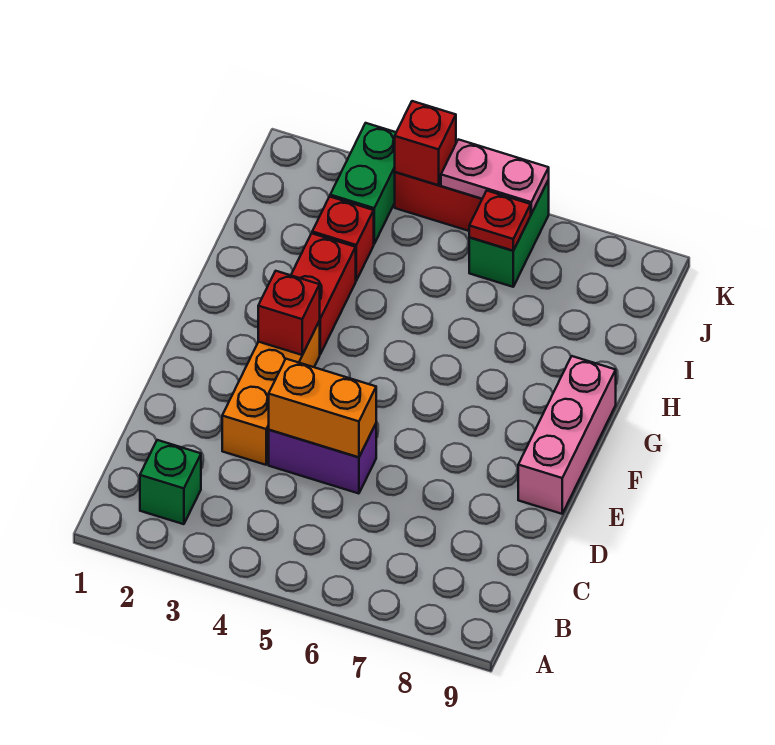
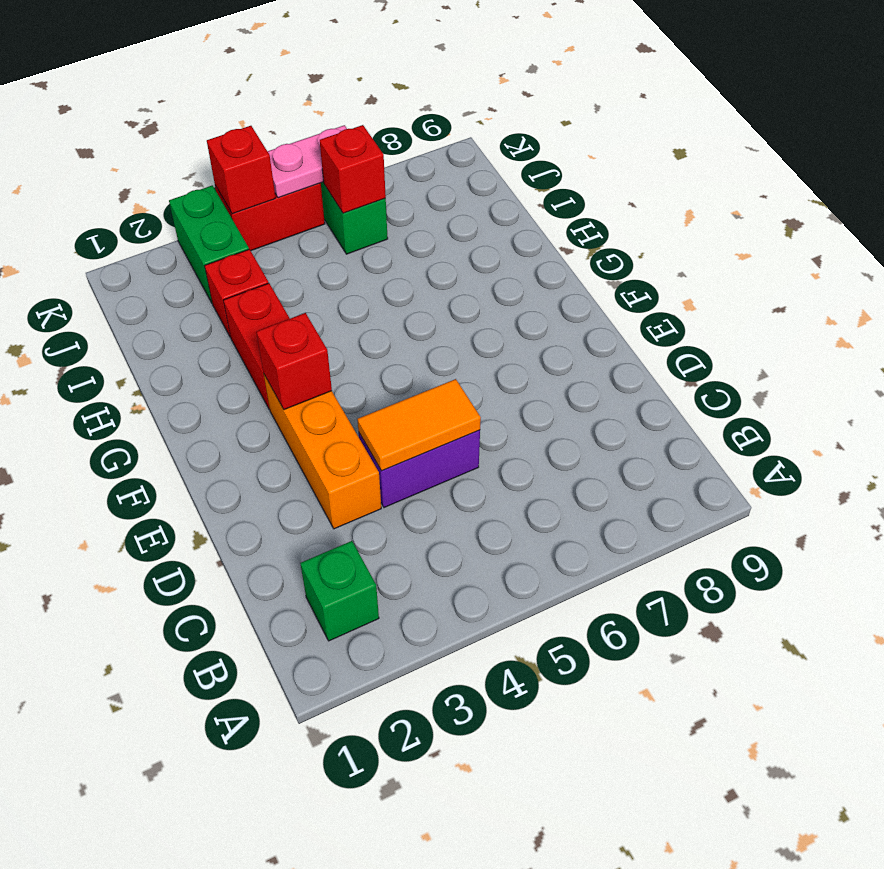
orange 1x2 brick [269,359,376,457] -> orange 1x2 tile [357,379,481,471]
pink 1x3 brick [518,356,616,514] -> none
red 1x1 plate [469,191,531,251] -> red 1x1 brick [320,125,386,213]

